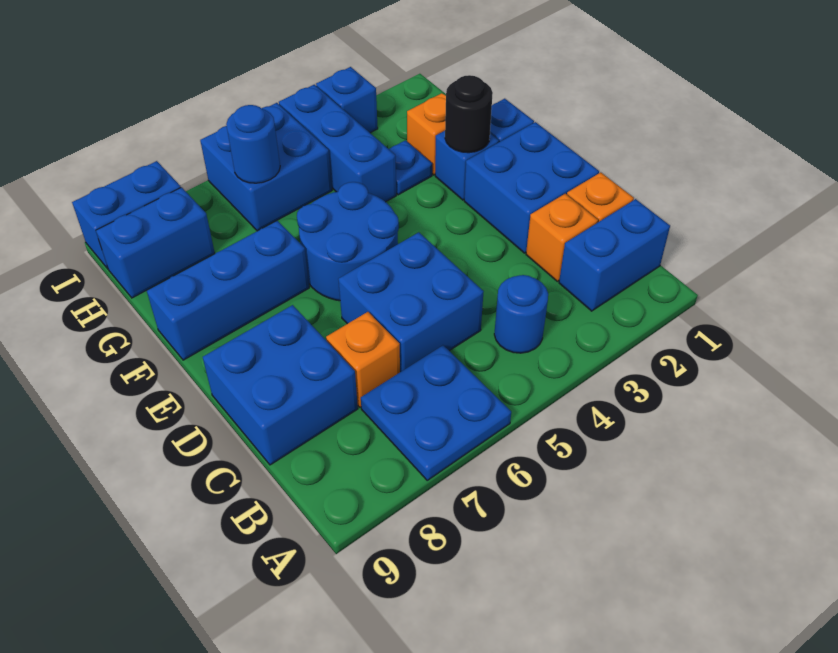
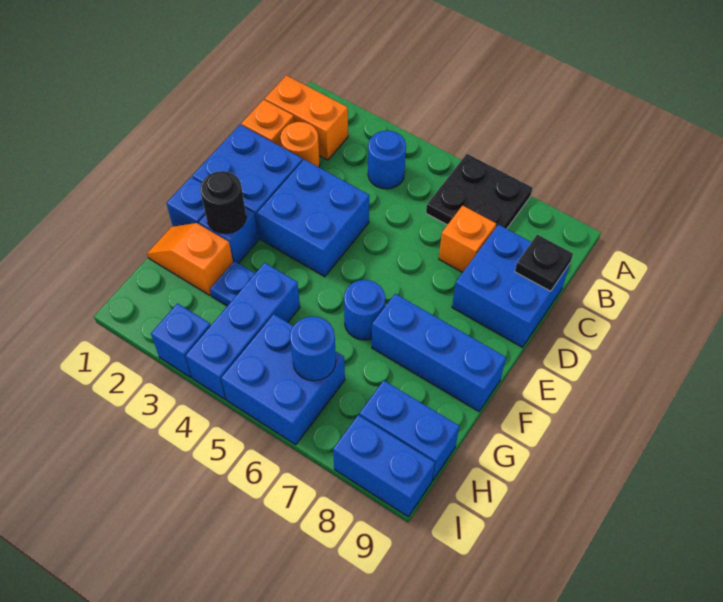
blue 2x2 plate [361,345,511,480] -> black 2x2 plate [426,154,532,229]
blue 1x2 brick [559,199,670,311] -> orange 1x2 brick [265,75,348,160]
orange 1x1 brick [526,194,598,281] -> orange 1x1 round brick [280,122,320,167]
blue 2x2 brick [338,232,484,372] -> blue 2x2 brick moved to [257,160,369,277]
none -> black 1x1 plate [515,235,573,291]
blue 2x2 round brick [297,182,399,301] -> blue 1x1 round brick [344,280,385,340]

